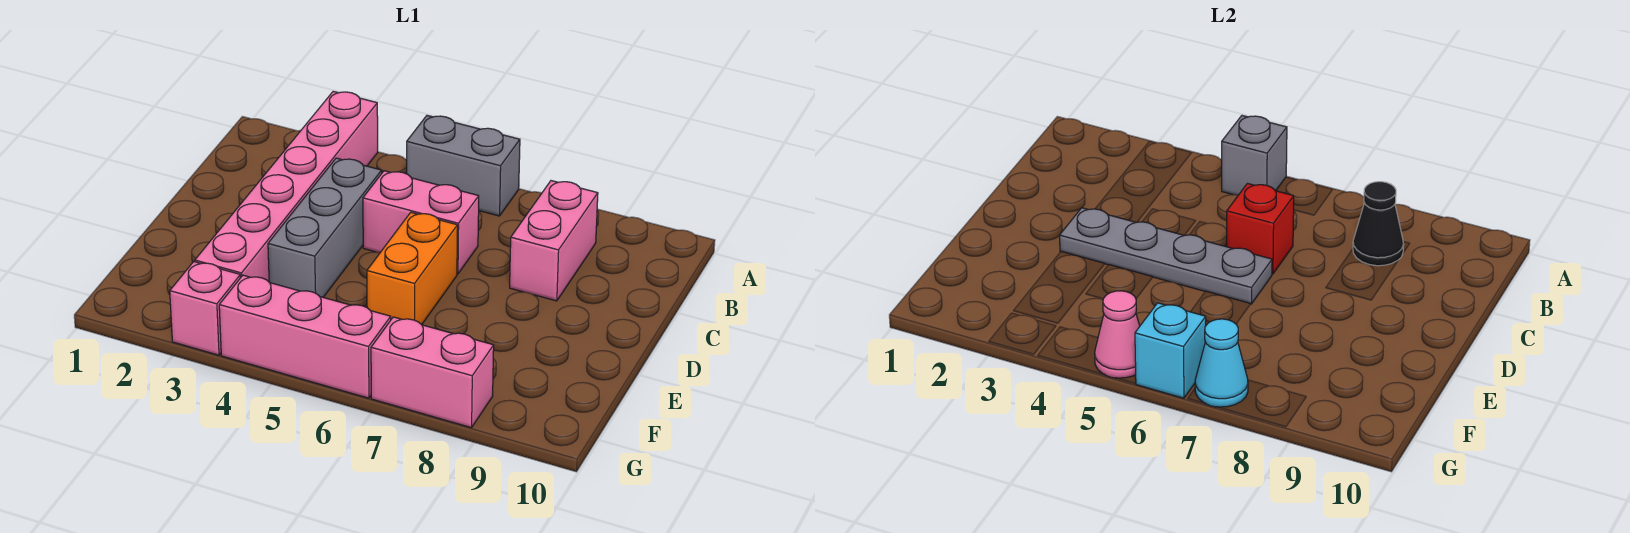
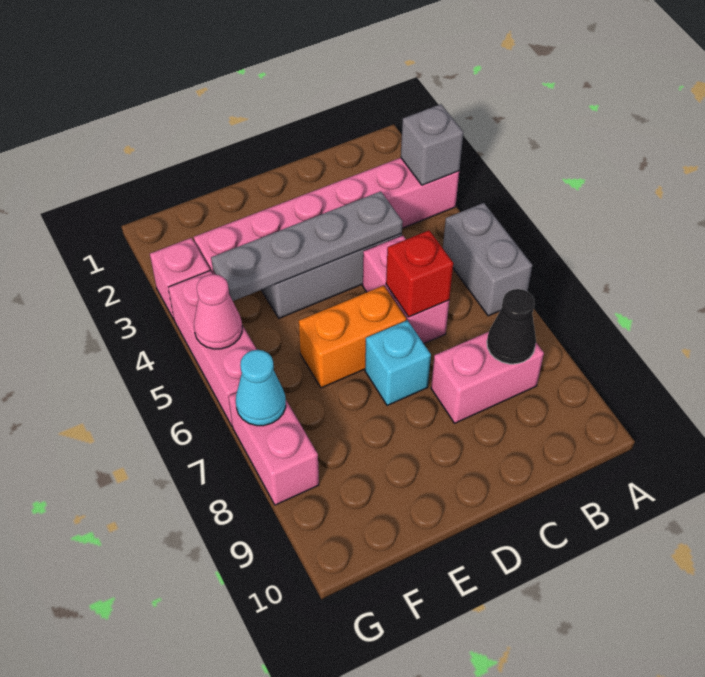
grey 1x1 brick [1222,116,1287,195] -> grey 1x1 brick moved to [401,104,463,185]
grey 1x4 plate [1060,208,1272,304] -> grey 1x4 plate turned to [211,191,403,301]
cyan 1x1 brick [1135,303,1206,398] -> cyan 1x1 brick moved to [365,320,431,406]

